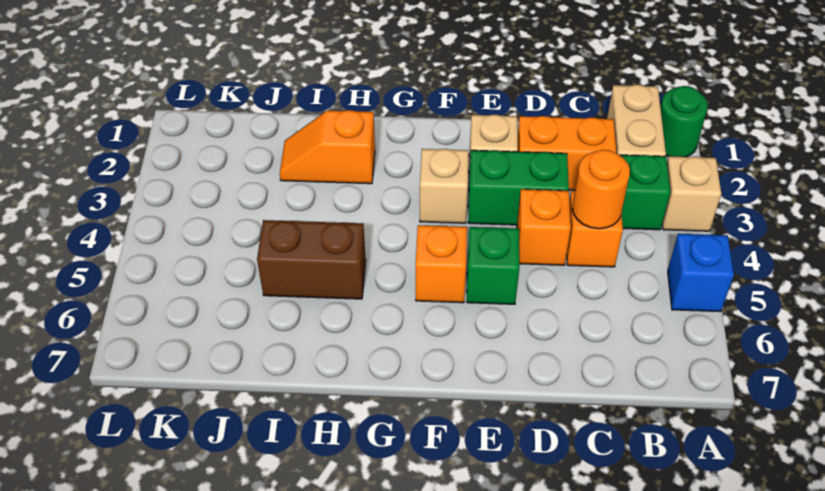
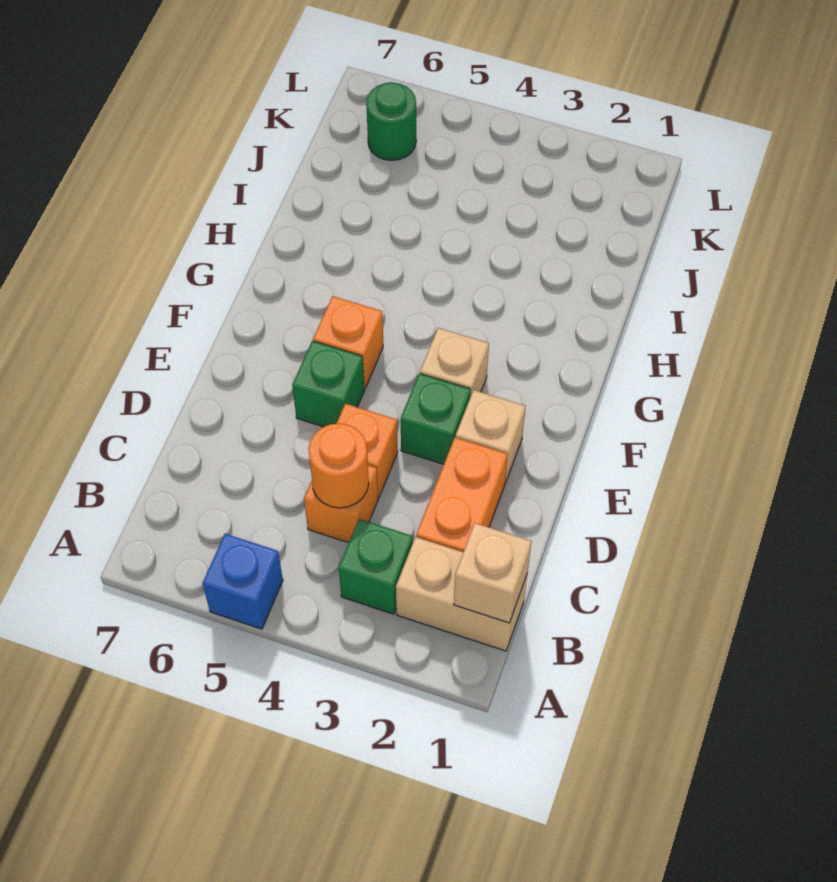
green 1x1 round brick [660,86,708,157] -> green 1x1 round brick moved to [366,82,416,160]
tan 1x1 brick [662,156,721,231] -> tan 1x1 brick moved to [454,523,532,623]
green 1x2 brick [468,150,569,225] -> green 1x1 brick [401,373,471,464]
orange 1x2 slope [280,110,375,184] -> none
brown 1x2 brick [257,220,366,299] -> none

